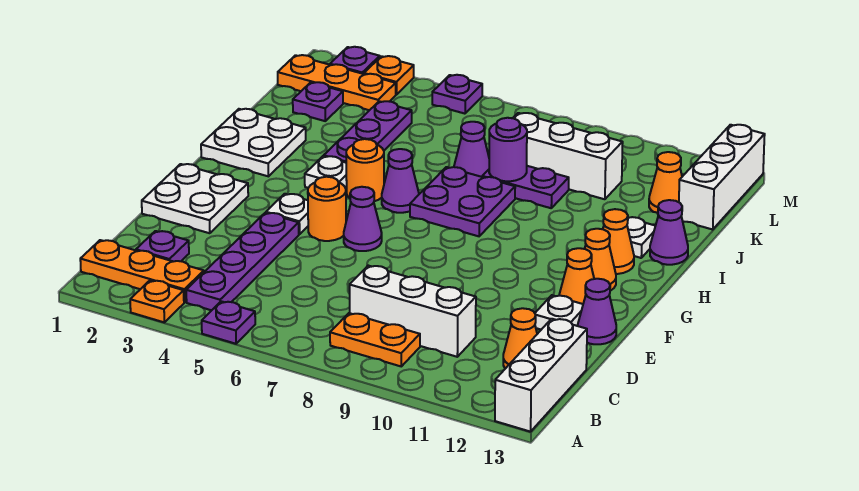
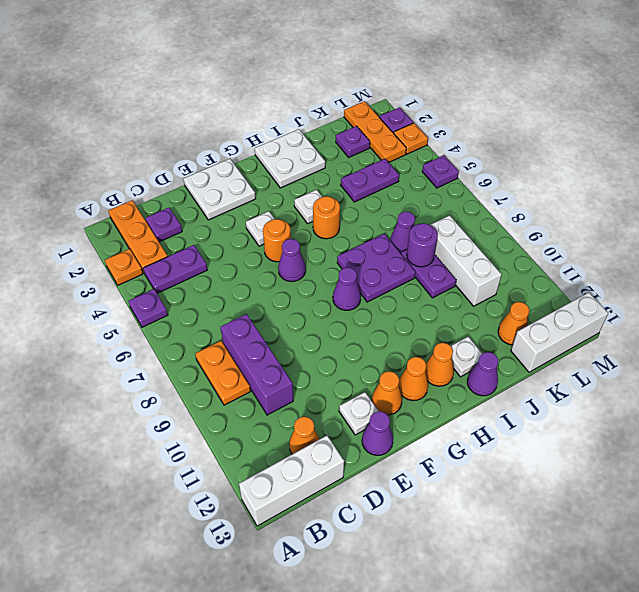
purple 1x4 plate [186,213,299,310] -> purple 1x2 plate [143,245,207,293]
white 1x3 brick [350,266,476,357] -> purple 1x3 brick [221,314,293,415]
purple 1x1 cone [382,149,419,213] -> purple 1x1 cone moved to [333,267,361,310]
purple 1x3 plate [324,101,412,163] -> purple 1x2 plate [341,159,399,202]

